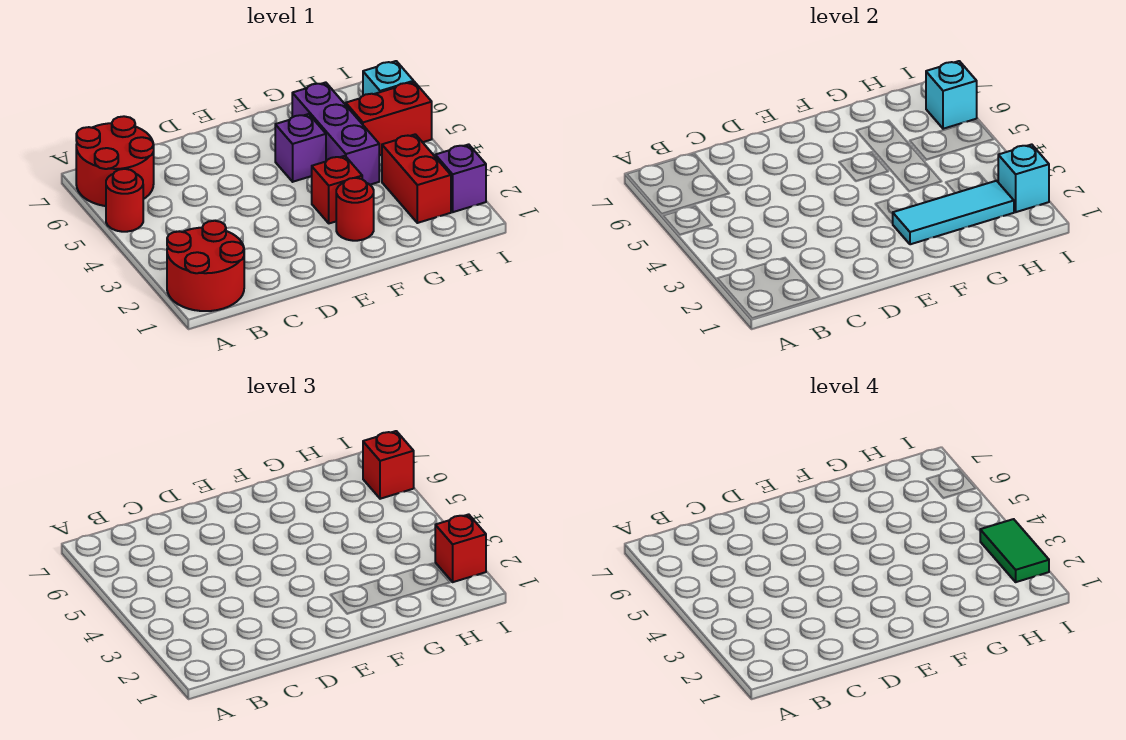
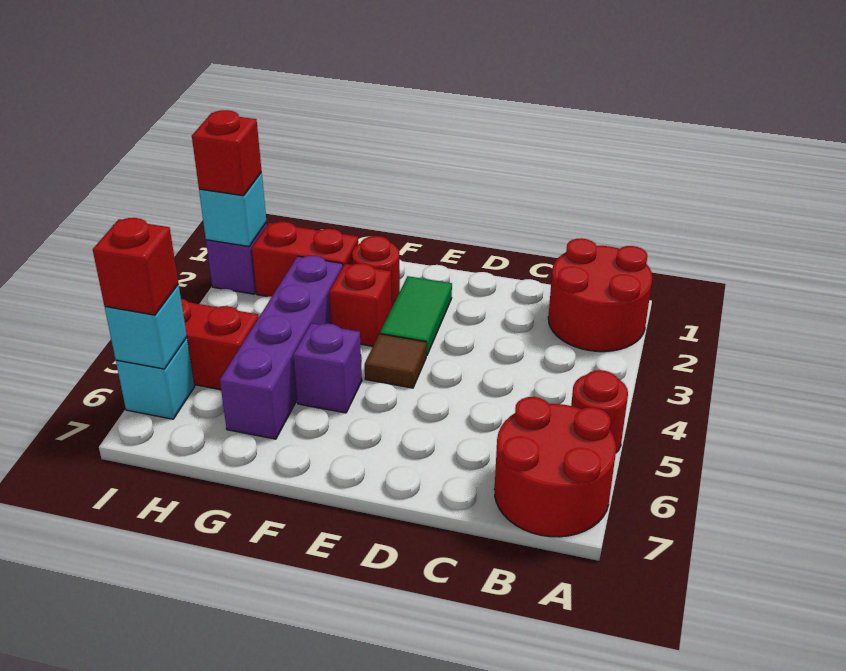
none -> brown 1x1 tile [365,334,426,388]
cyan 1x3 tile [893,181,1014,244] -> none
purple 1x3 brick [292,82,379,185] -> purple 1x4 brick [220,256,343,439]
red 1x2 brick [382,134,451,223] -> red 1x2 brick turned to [252,222,358,297]
green 1x2 tile [980,519,1049,582] -> green 1x2 tile moved to [380,276,452,356]

